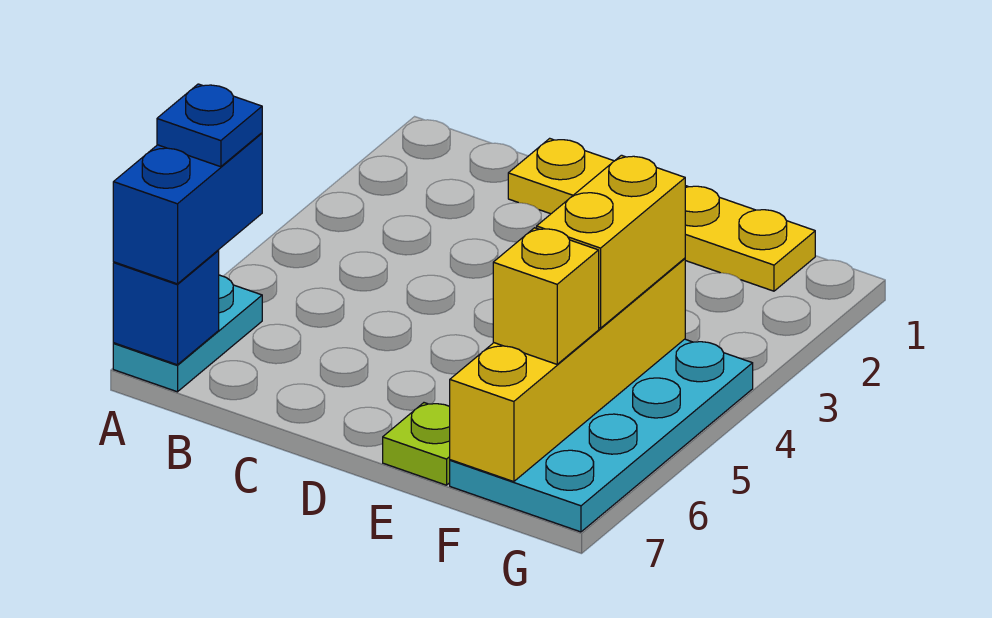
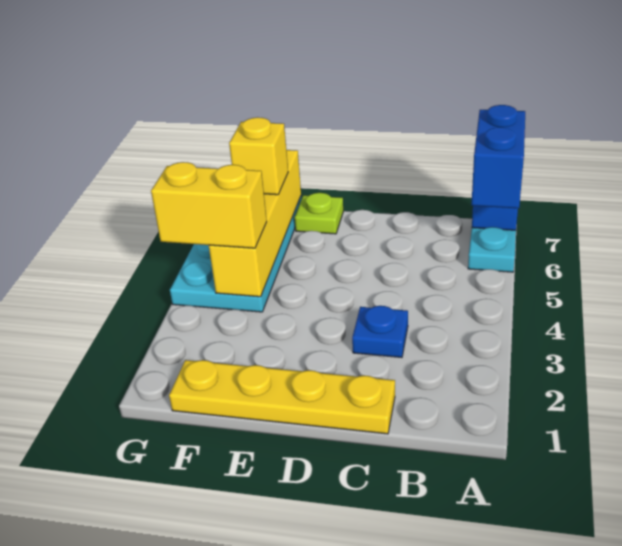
blue 1x1 plate [157,84,262,167] -> blue 1x1 plate moved to [352,306,408,357]
yellow 1x2 brick [537,155,685,328] -> yellow 1x2 brick turned to [151,162,267,248]

